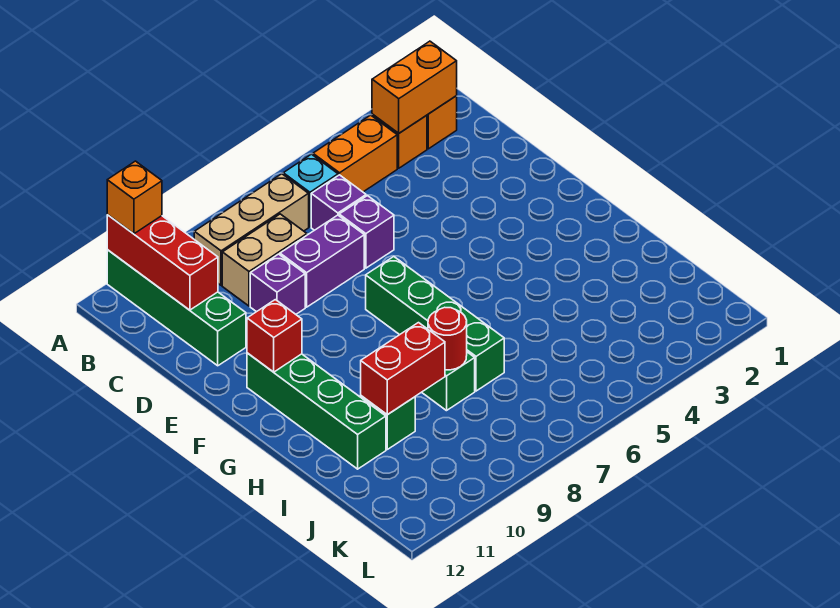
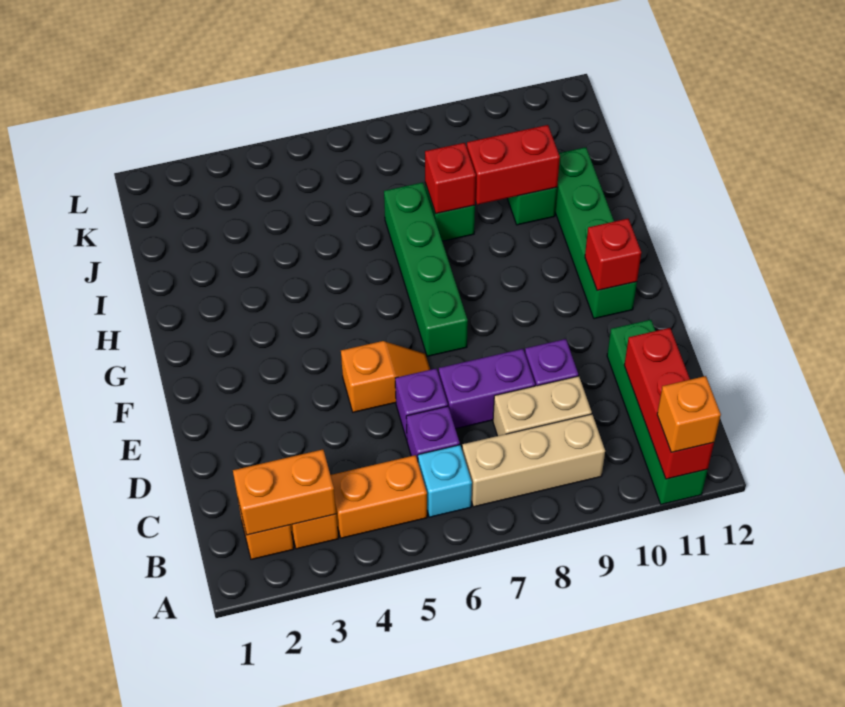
none -> orange 1x2 slope [341,341,430,412]
red 1x1 round brick [428,307,467,370] -> red 1x1 brick [425,143,476,214]

